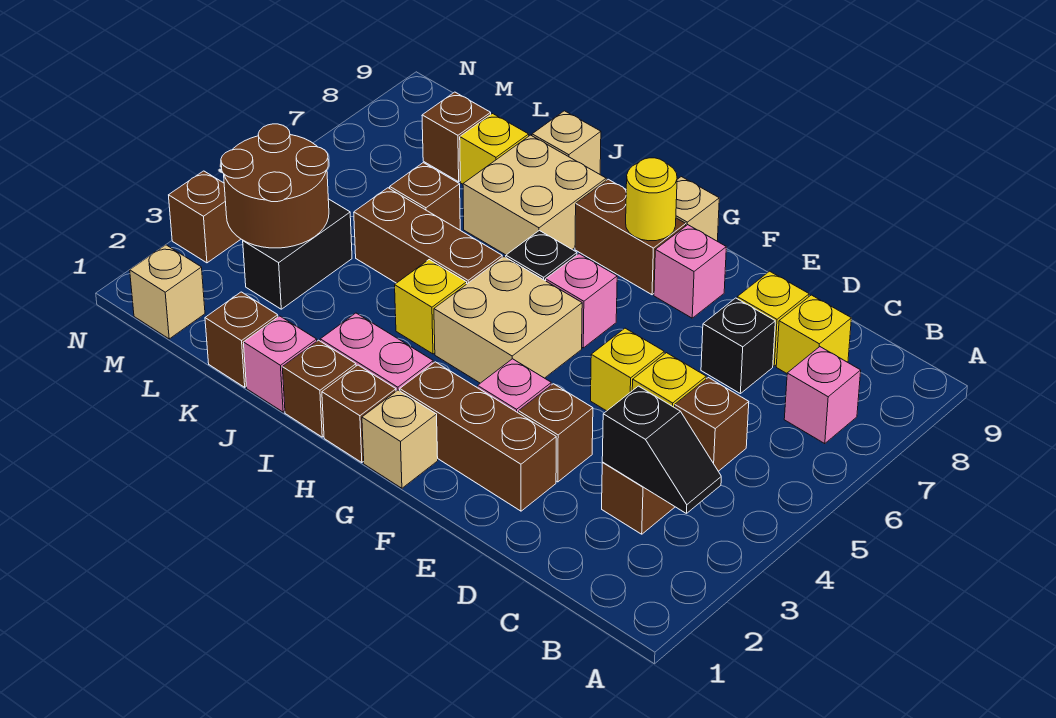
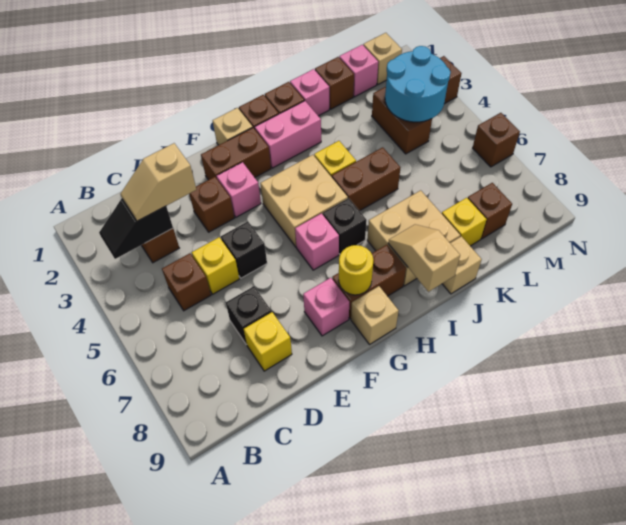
pink 1x1 brick [784,347,861,444] -> pink 1x1 brick moved to [339,45,378,97]
none -> tan 1x2 slope [120,143,196,221]
yellow 1x1 brick [776,295,851,373] -> none
brown 1x3 brick [400,362,556,511] -> brown 1x2 brick [201,128,271,180]
yellow 1x1 brick [591,328,664,411] -> black 1x1 brick [221,221,267,278]
brown 1x3 brick [354,188,502,284] -> brown 1x2 brick [332,147,400,211]
none -> tan 1x2 slope [388,224,460,292]
brown 1x1 brick [390,163,460,230] -> brown 1x1 brick moved to [473,113,520,167]
black 1x2 brick [243,199,352,309] -> brown 1x2 brick [372,87,432,154]
brown 2x2 round brick [221,124,329,248] -> cyan 2x2 round brick [385,46,450,122]

